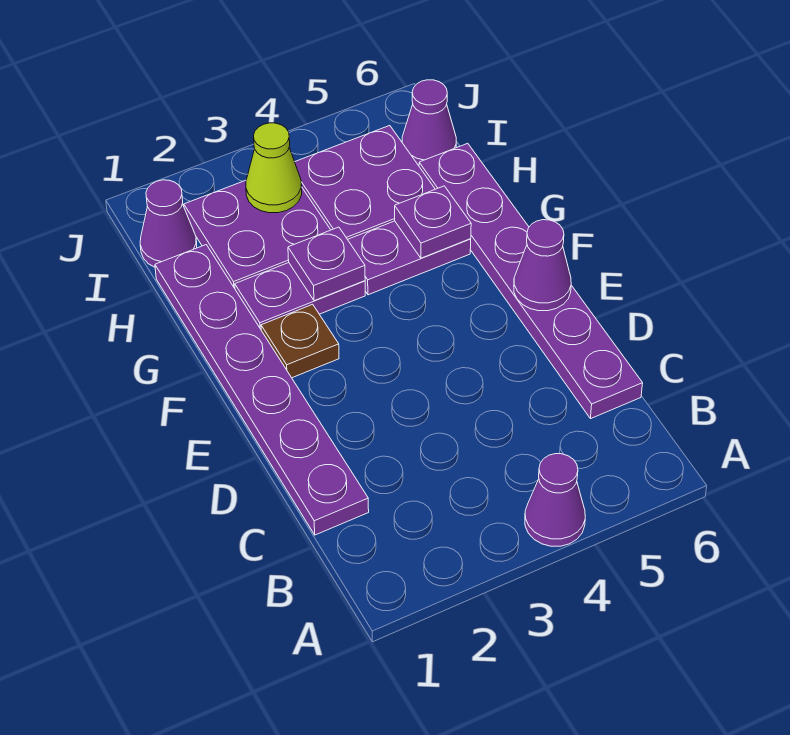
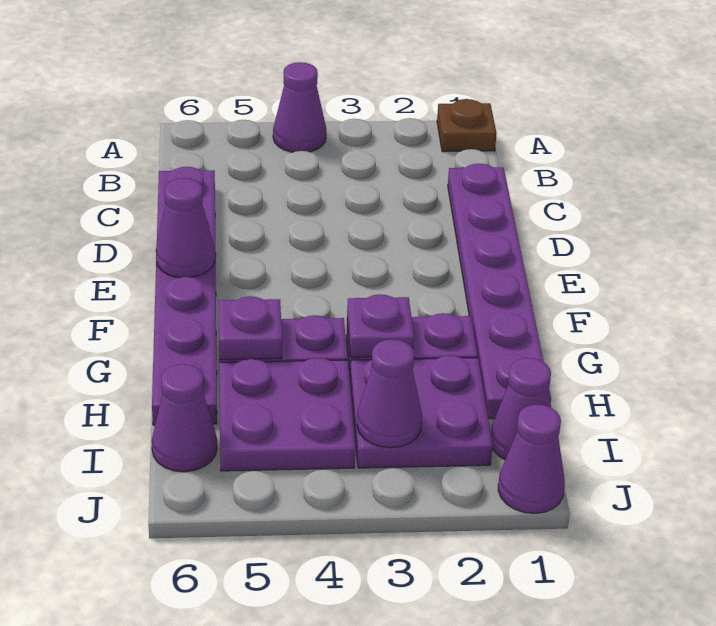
brown 1x1 plate [261,304,339,378] -> brown 1x1 plate moved to [437,99,497,152]
lime 1x1 cone [246,123,302,213] -> purple 1x1 cone [357,339,422,448]
none -> purple 1x1 cone [498,405,565,513]

